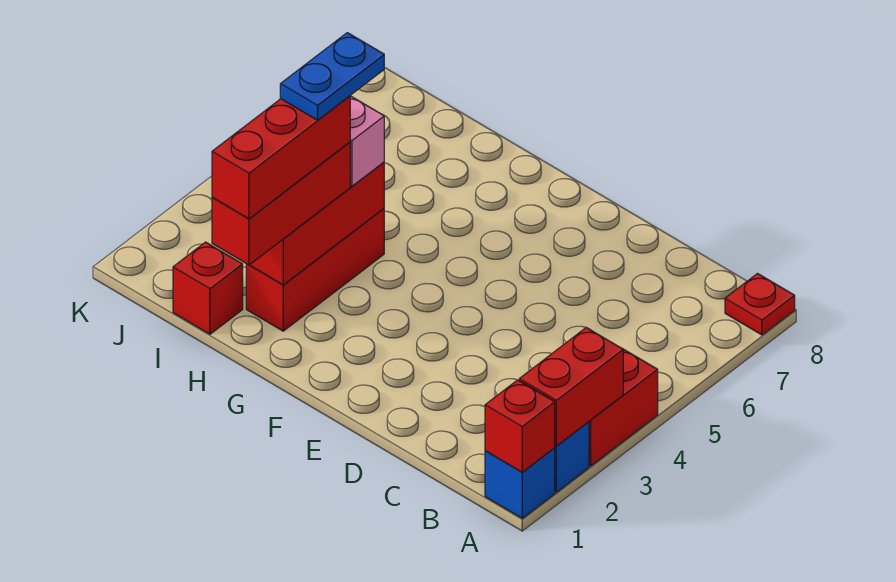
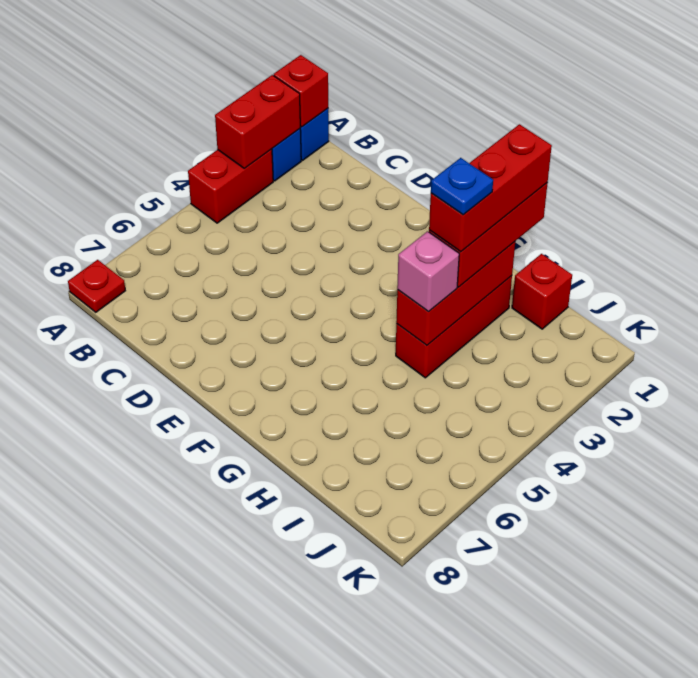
blue 1x2 plate [280,33,384,120] -> blue 1x1 plate [431,158,493,215]

